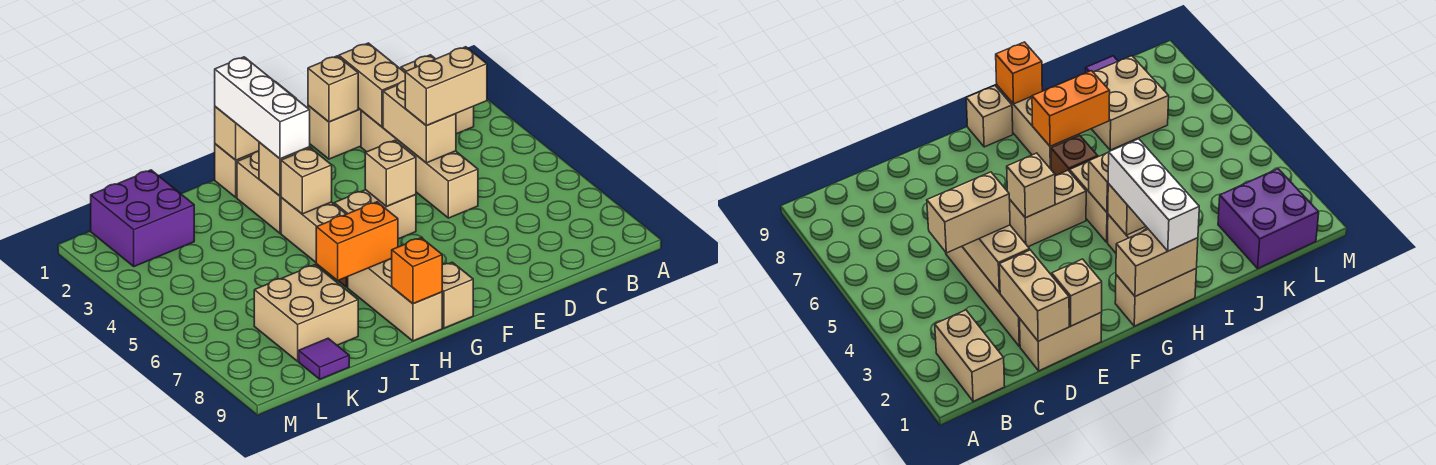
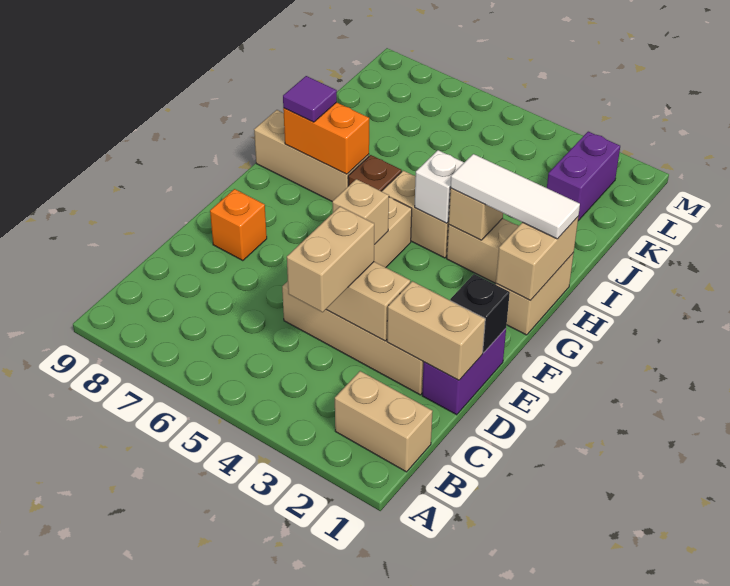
tan 1x2 brick [308,105,361,159] -> purple 1x2 brick [422,329,506,415]
tan 1x1 brick [308,56,358,122] -> black 1x1 brick [450,274,510,353]
tan 1x1 brick [442,262,473,328] -> none
white 1x3 brick [215,57,310,159] -> white 1x3 tile [450,154,580,239]
tan 1x1 brick [281,148,332,214] -> white 1x1 brick [415,150,464,223]
orange 1x2 brick [316,202,398,280] -> orange 1x2 brick turned to [283,102,369,174]
orange 1x1 brick [392,238,442,304] -> orange 1x1 brick moved to [210,189,267,261]
tan 2x2 brick [254,265,358,361] -> none
purple 2x2 brick [91,170,194,266] -> purple 1x2 brick [547,132,620,221]
purple 1x1 tile [299,338,349,379] -> purple 1x1 tile moved to [283,76,337,122]

